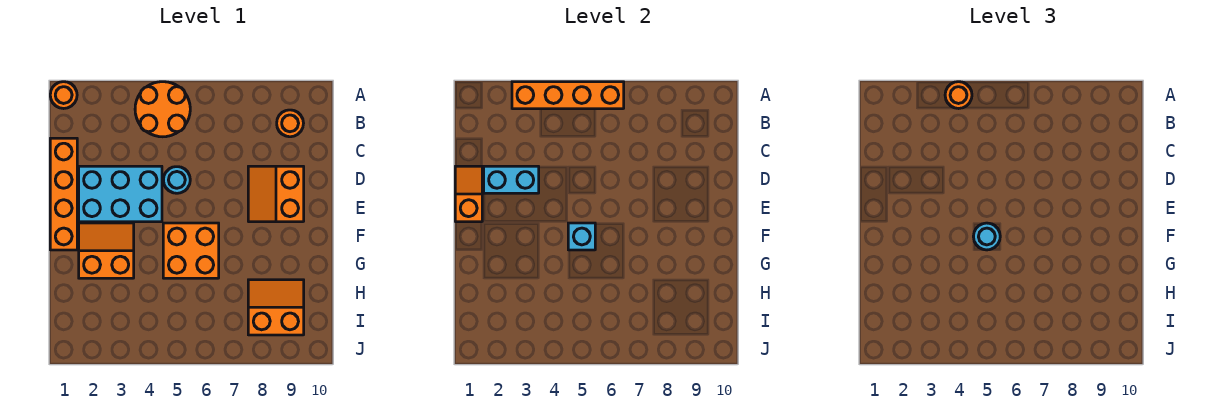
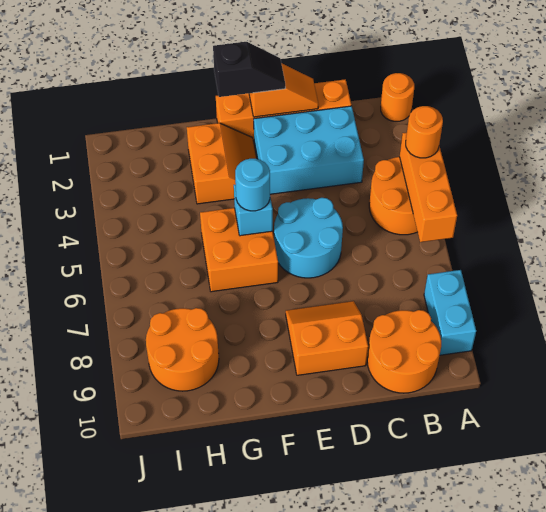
orange 1x4 brick [512,82,624,109] -> orange 1x3 brick [400,132,457,242]
orange 1x1 round brick [277,110,304,137] -> orange 2x2 round brick [367,310,441,393]
cyan 2x3 brick [79,166,162,222] -> cyan 2x3 brick turned to [254,106,364,194]
cyan 1x2 brick [484,166,539,193] -> cyan 1x2 brick moved to [424,270,476,355]
cyan 1x1 round brick [164,167,190,193] -> cyan 2x2 round brick [274,198,343,278]
none -> black 1x2 slope [213,42,285,97]
orange 2x2 slope [248,280,304,335] -> orange 2x2 round brick [146,308,219,391]

